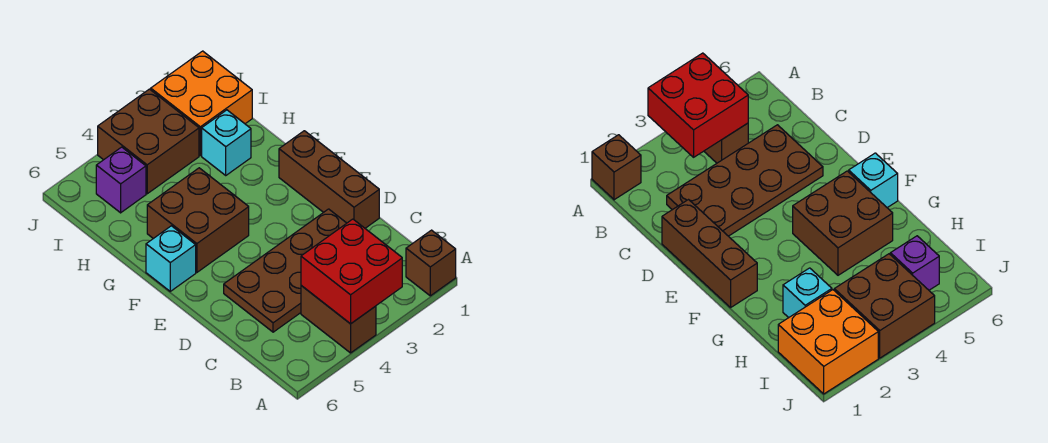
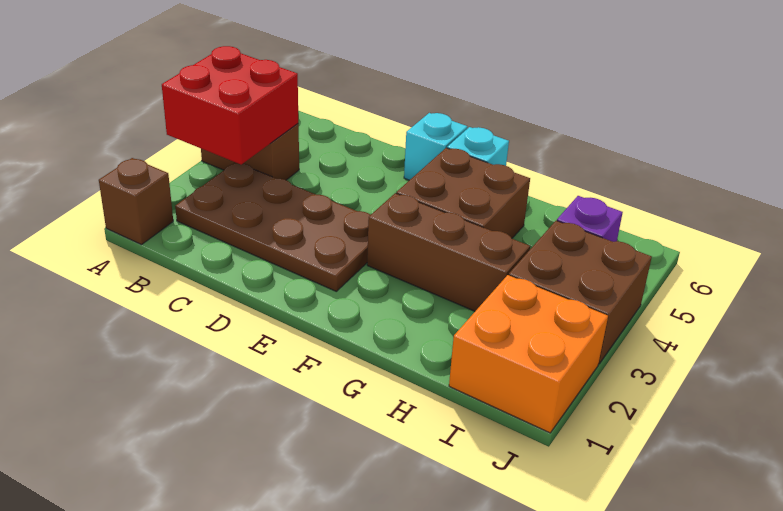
brown 2x4 plate [224,209,346,332] -> brown 2x4 plate turned to [175,162,370,291]
brown 1x3 brick [279,131,379,228] -> brown 1x3 brick moved to [367,193,530,311]
cyan 1x1 brick [202,110,251,175] -> cyan 1x1 brick moved to [404,113,467,180]

